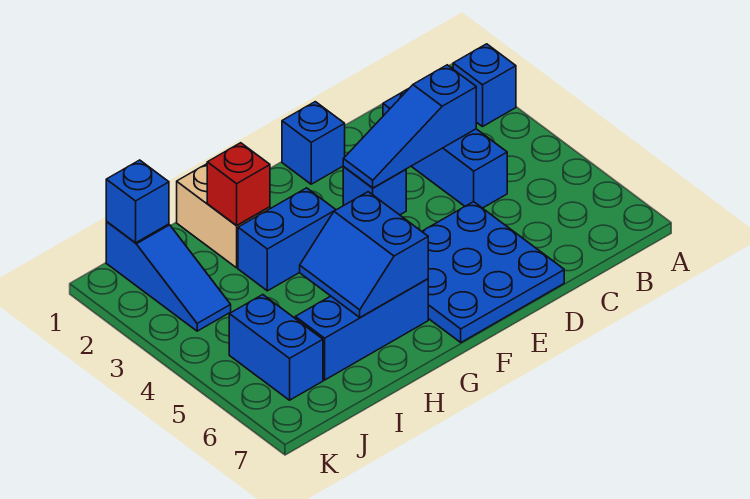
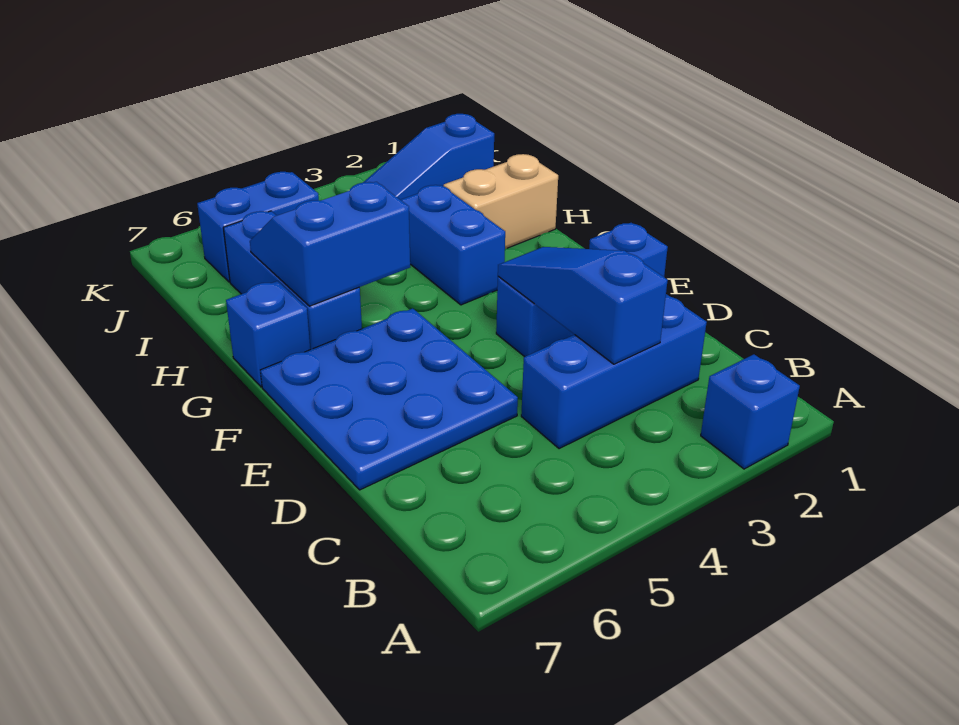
red 1x1 brick [207,143,270,226] -> none
blue 1x1 brick [106,160,169,243] -> blue 1x1 brick moved to [226,281,310,387]

